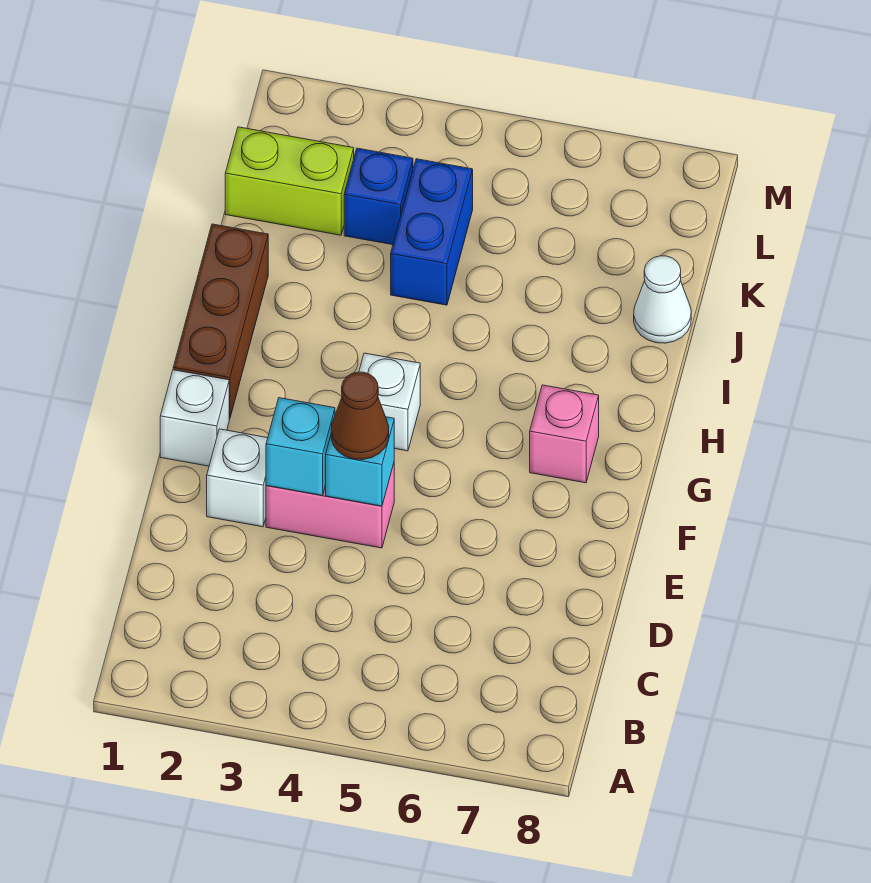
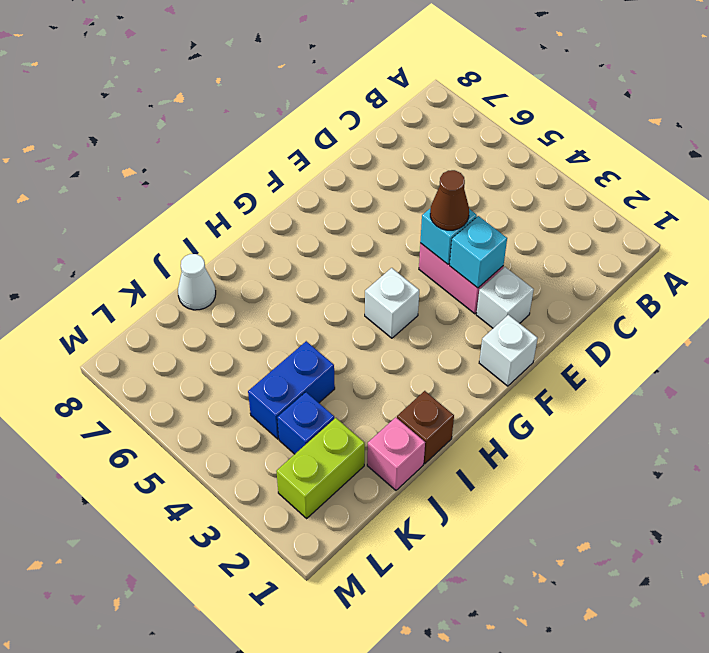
brown 1x3 brick [173,224,268,419] -> brown 1x1 brick [397,391,454,464]
pink 1x1 brick [530,385,599,483] -> pink 1x1 brick moved to [367,417,425,490]
lime 1x2 brick [225,127,354,235] -> lime 1x2 brick turned to [276,418,365,518]

